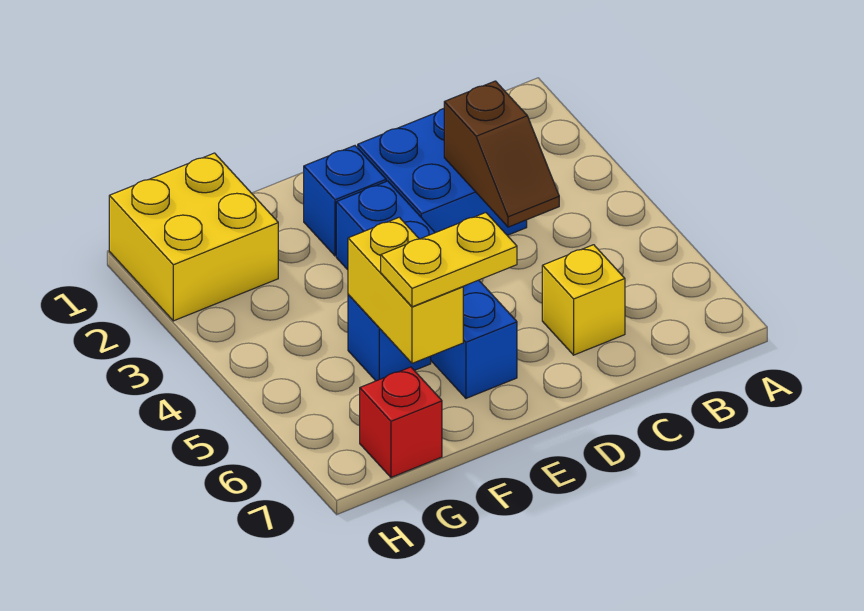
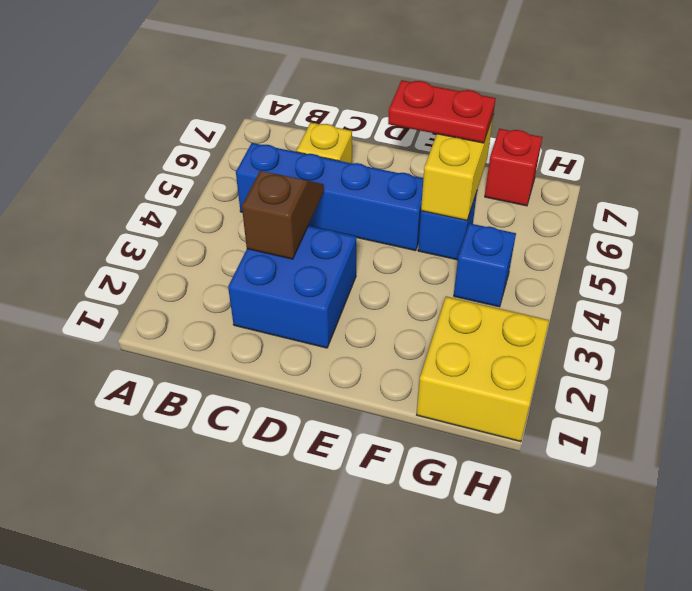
blue 1x1 brick [304,146,386,256] -> blue 1x1 brick moved to [454,223,516,307]
blue 1x4 brick [336,181,517,398] -> blue 1x4 brick turned to [236,143,424,251]
yellow 1x2 plate [381,213,517,307] -> red 1x2 plate [388,80,496,143]

